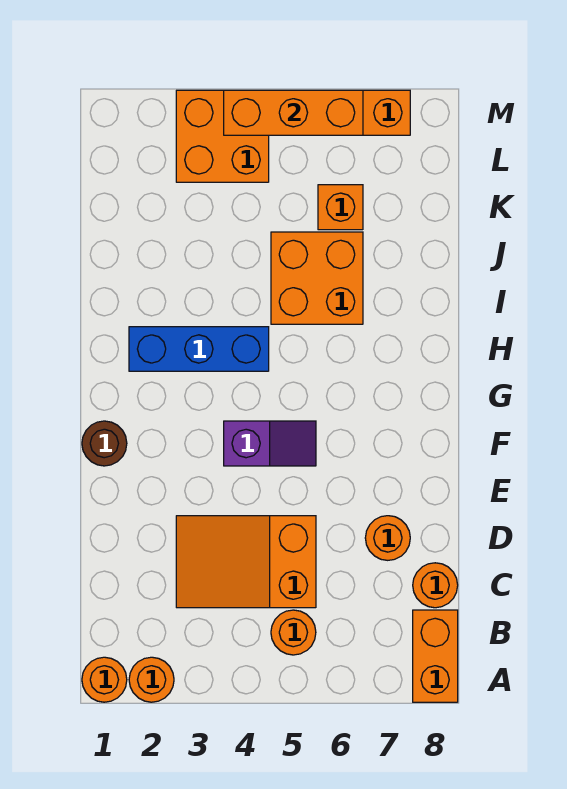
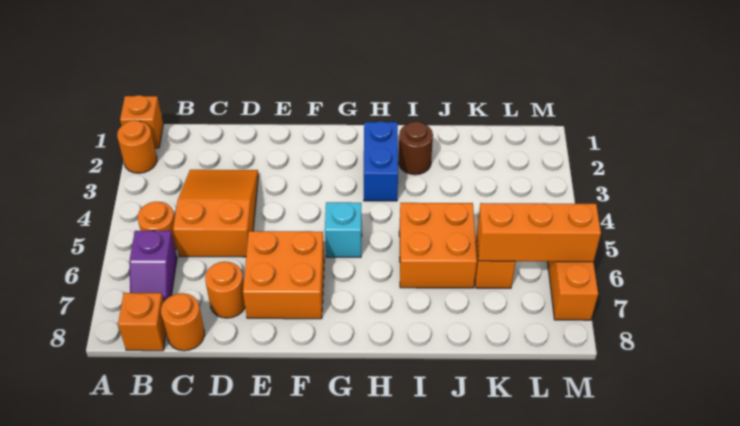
orange 1x1 round brick [82,657,127,702] -> orange 1x1 brick [120,95,163,148]
orange 1x2 brick [413,610,458,702] -> orange 1x1 brick [118,293,166,351]
brown 1x1 round brick [82,421,127,466] -> brown 1x1 round brick moved to [399,122,433,175]
purple 1x2 slope [224,421,316,466] -> purple 1x2 slope moved to [130,231,177,301]
none -> cyan 1x1 brick [325,202,362,257]
blue 1x3 brick [129,327,269,371] -> blue 1x2 brick [364,121,398,201]
orange 2x2 brick [176,90,269,182] -> orange 2x2 brick moved to [243,231,324,319]
orange 1x3 brick [224,90,363,135] -> orange 1x3 brick turned to [477,203,601,262]

